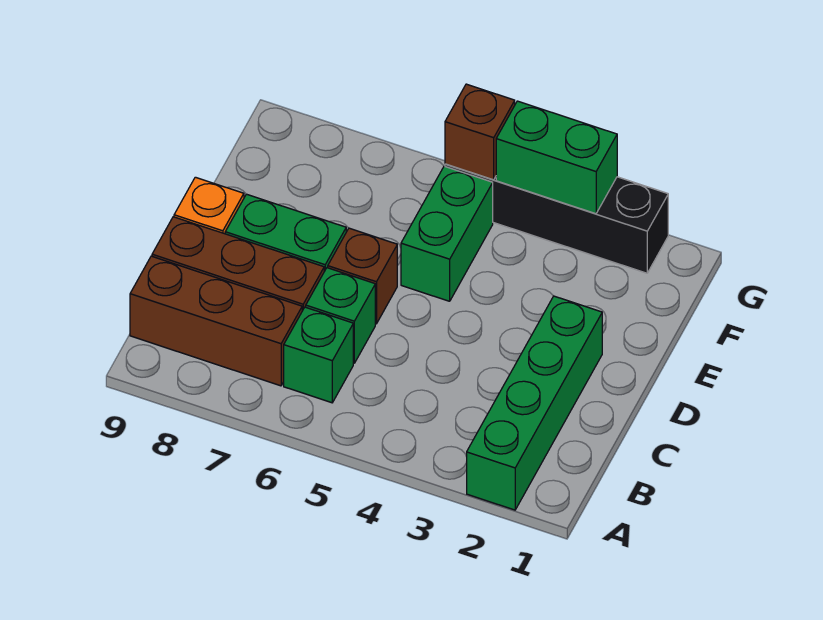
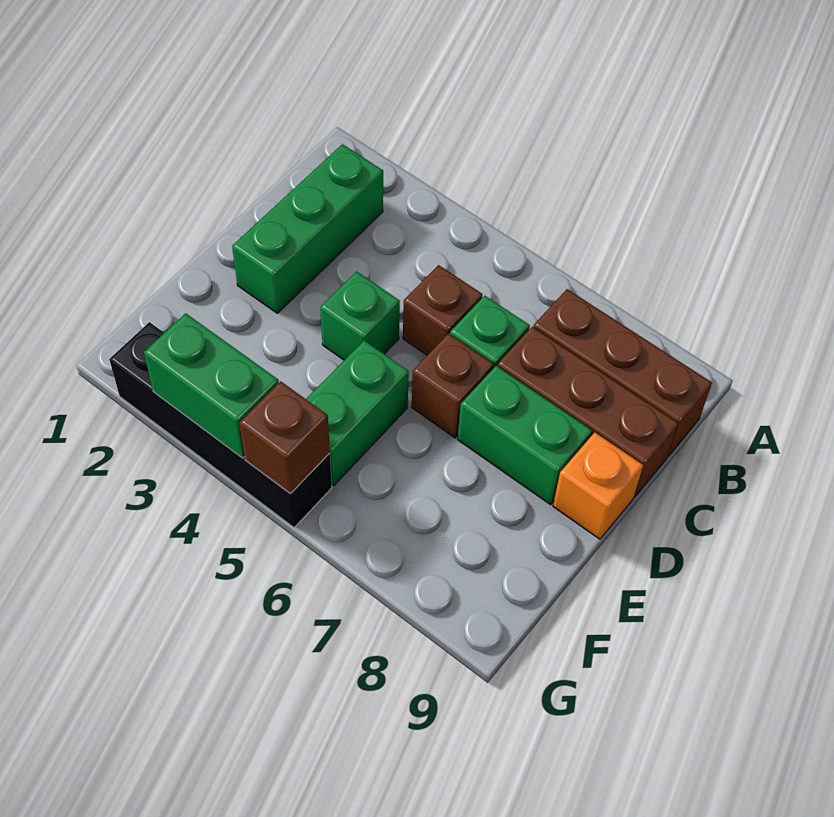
green 1x4 brick [467,296,602,510] -> green 1x3 brick [232,144,383,313]
green 1x1 brick [284,307,353,403] -> green 1x1 brick moved to [320,272,400,360]
none -> brown 1x1 brick [403,265,482,355]

